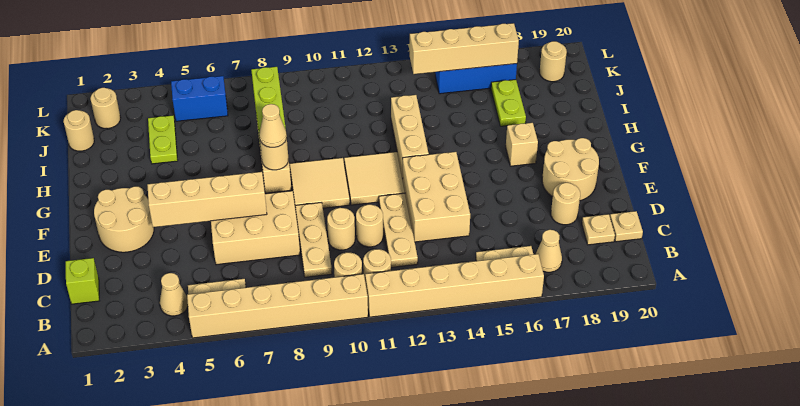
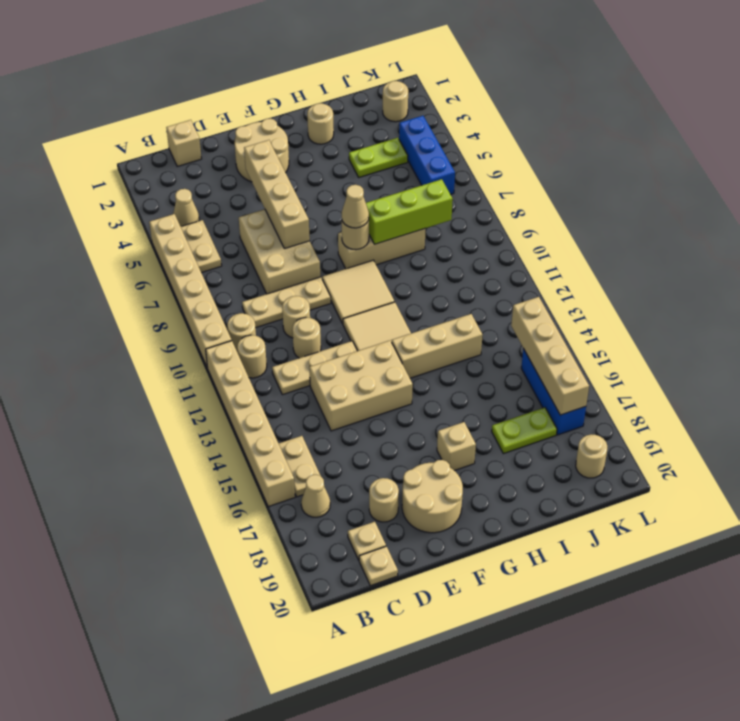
lime 1x1 brick [66,258,99,304] -> tan 1x1 brick [166,120,202,167]
tan 1x1 round brick [63,110,94,151] -> tan 1x1 round brick moved to [307,103,334,144]
blue 1x2 brick [171,76,228,121] -> blue 1x3 brick [399,116,455,194]

